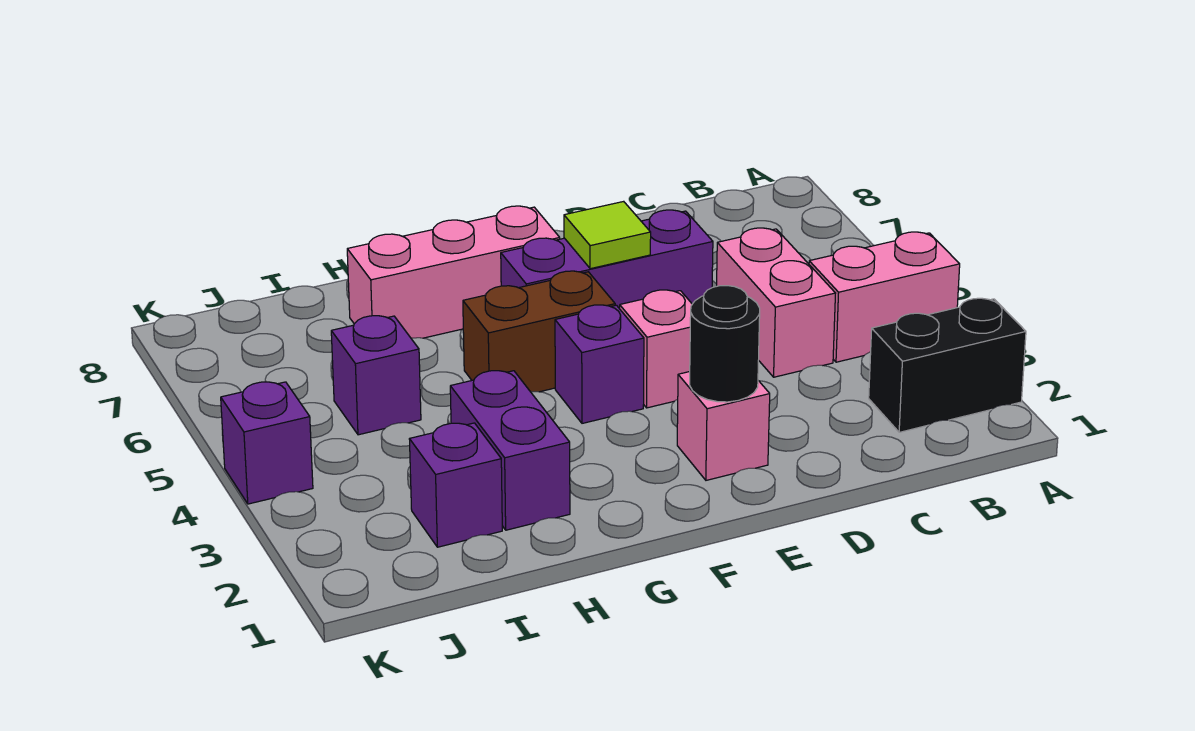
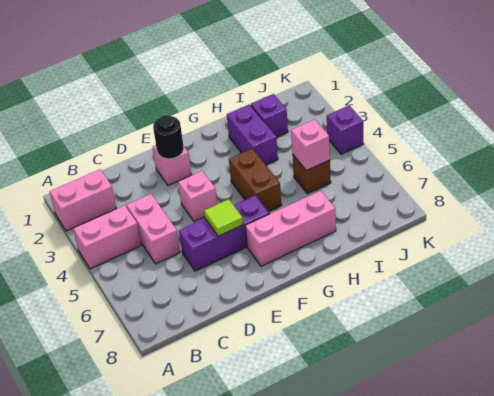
black 1x2 brick [869,298,1026,432] -> pink 1x2 brick [50,170,116,231]
purple 1x1 brick [555,305,644,423] -> none
brown 1x2 brick [463,271,615,392] -> brown 1x2 brick turned to [229,149,282,212]
purple 1x1 brick [331,316,421,435] -> brown 1x1 brick [292,154,331,194]
none -> pink 1x1 brick [291,119,330,171]

